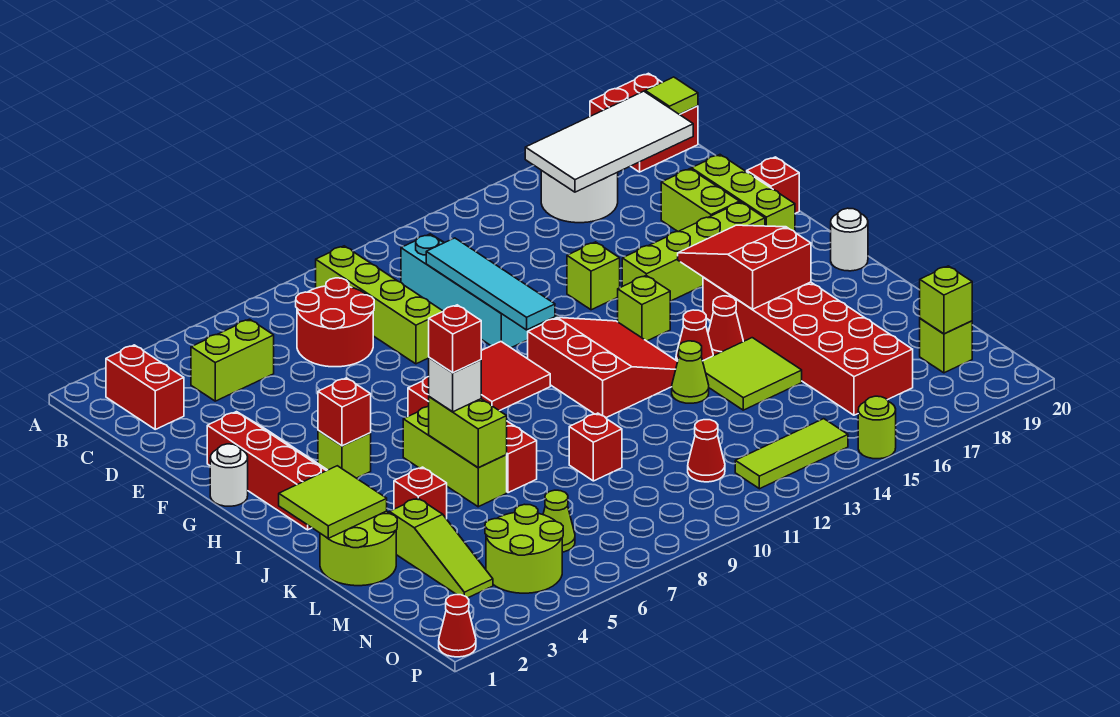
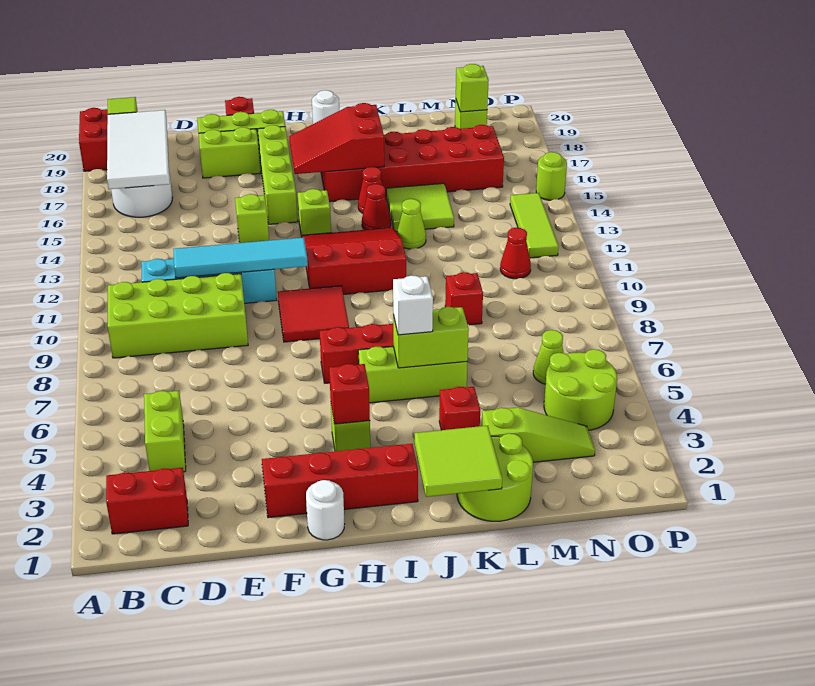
lime 1x4 brick [316,246,443,364] -> lime 2x4 brick [108,273,248,358]
red 2x2 round brick [296,278,374,367] -> none
red 1x1 brick [429,305,481,373] -> none
red 1x1 cone [439,595,476,657] -> none

